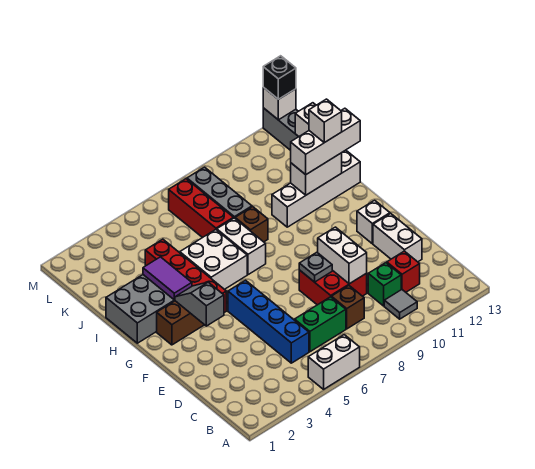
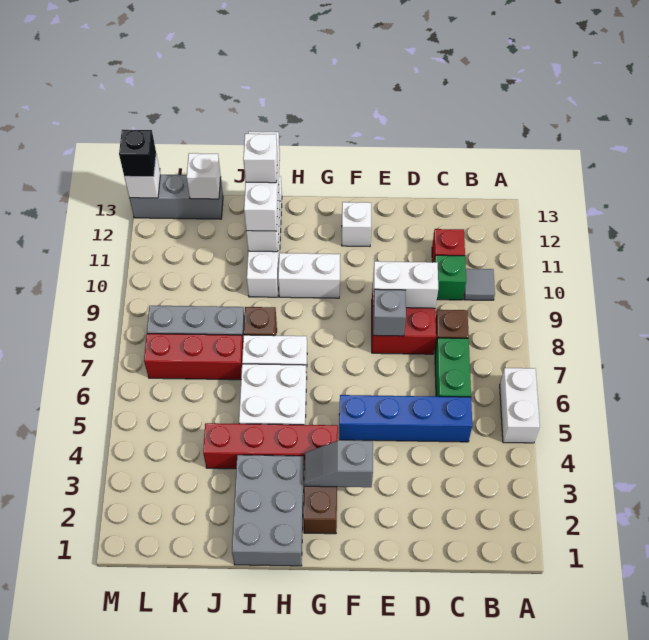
white 1x2 brick [373,213,422,262] -> white 1x2 brick moved to [278,253,340,298]
grey 1x1 plate [299,252,332,282] -> grey 1x1 brick [373,289,406,336]
purple 1x2 tile [143,257,192,300] -> none

